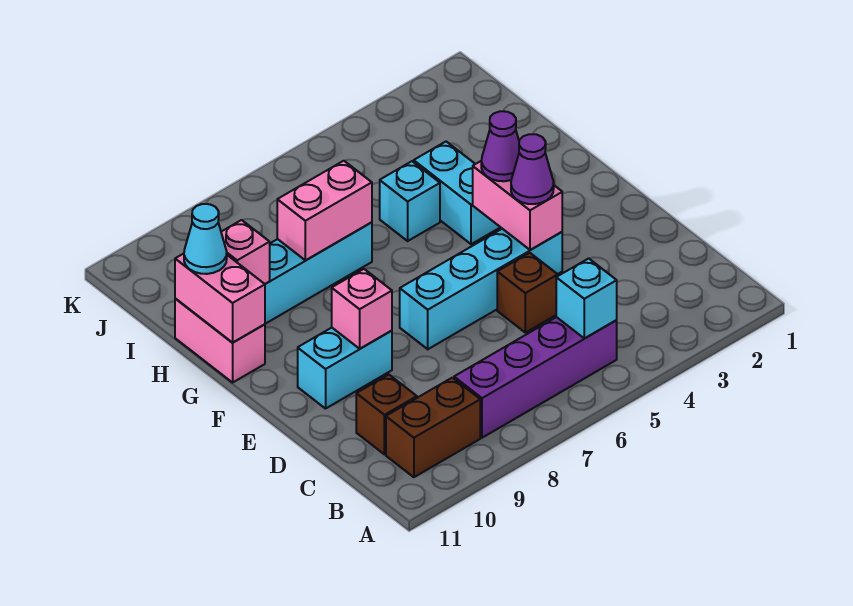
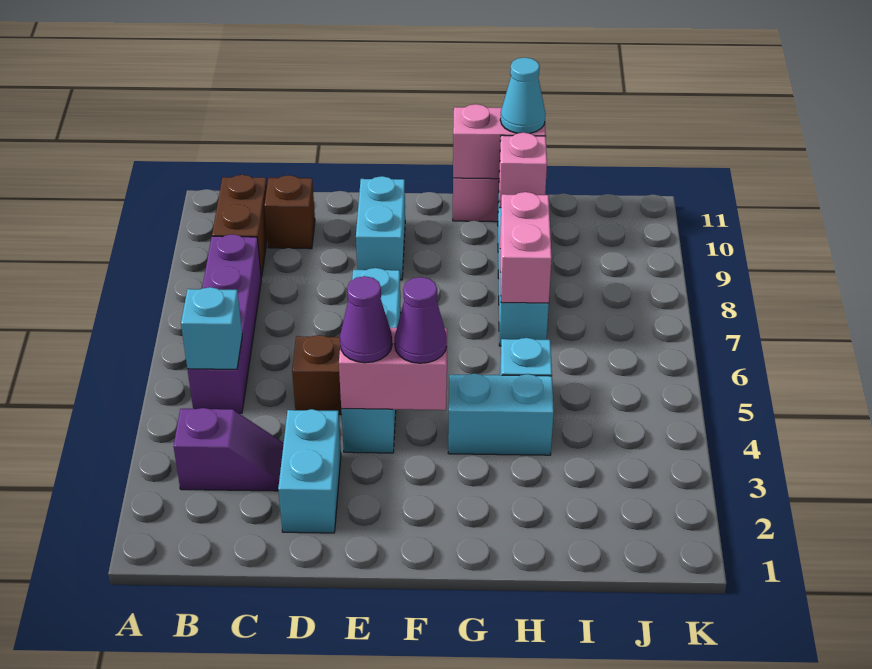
none -> purple 1x2 slope [174,408,284,491]
none -> cyan 1x2 brick [278,409,341,533]
pink 1x1 brick [332,269,392,349] -> none

